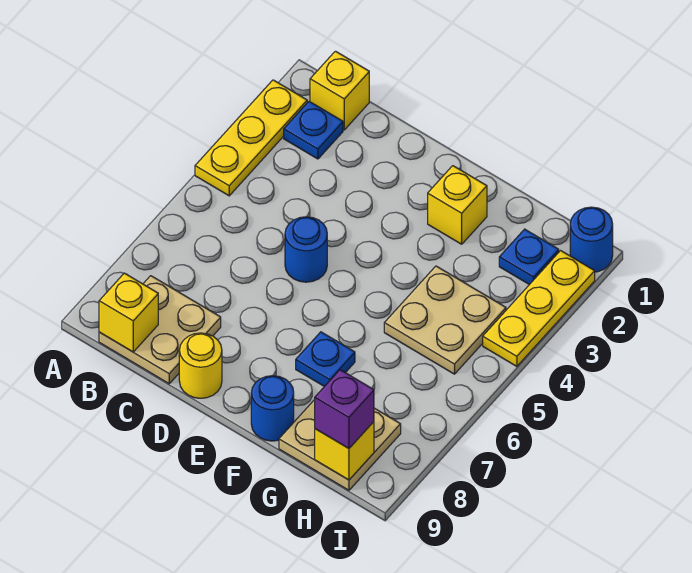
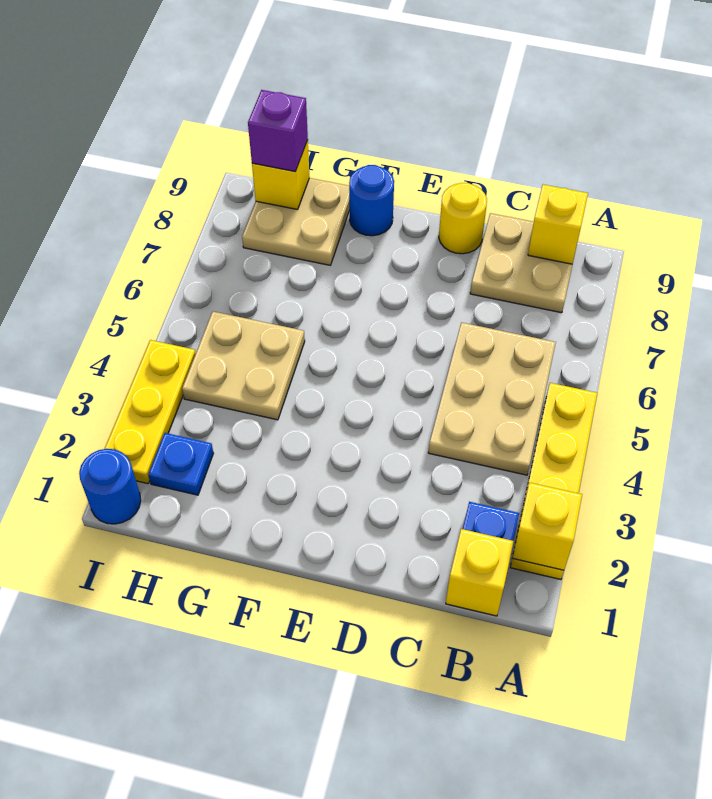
yellow 1x3 plate [195,80,307,196] -> yellow 1x4 plate [510,383,597,579]
none -> tan 2x3 plate [428,323,556,475]
blue 1x1 round brick [285,217,327,282] -> none
yellow 1x1 brick [428,166,487,244] -> yellow 1x1 brick moved to [512,483,582,570]
blue 1x1 plate [296,332,355,386] -> none

